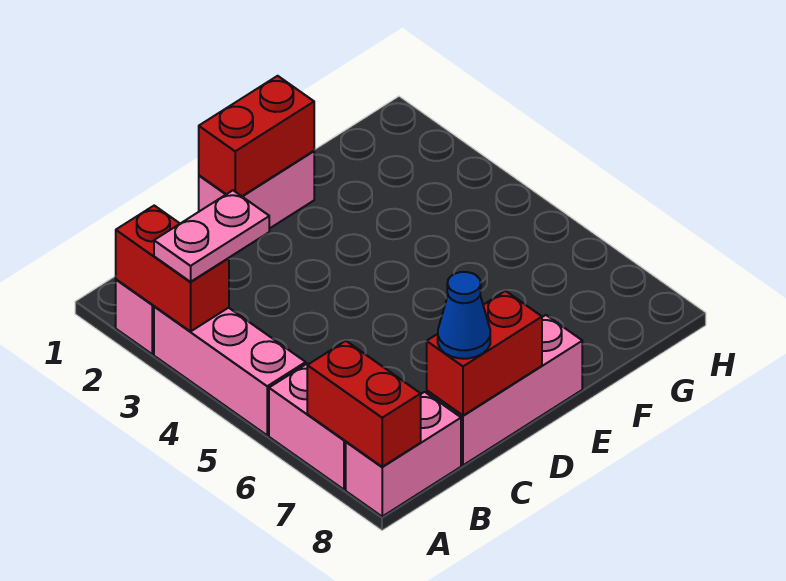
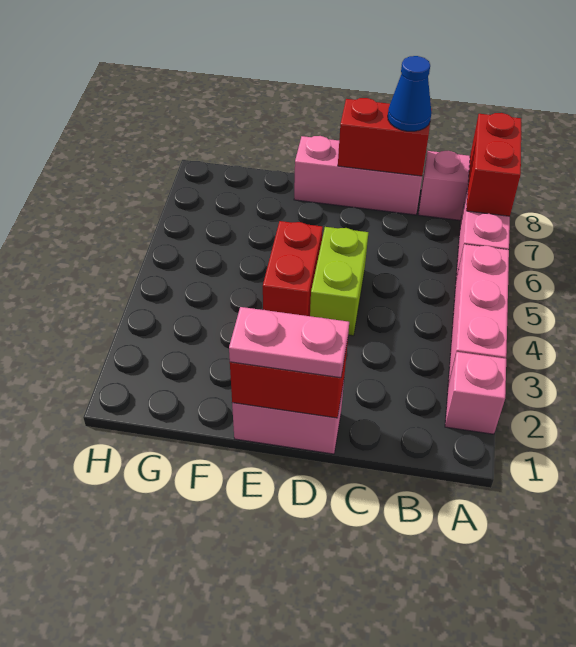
red 1x2 brick [116,206,229,332] -> red 1x2 brick moved to [263,221,323,316]
pink 1x2 plate [154,190,269,282] -> pink 1x2 plate moved to [229,307,349,378]
none -> lime 1x2 brick [310,227,368,336]

